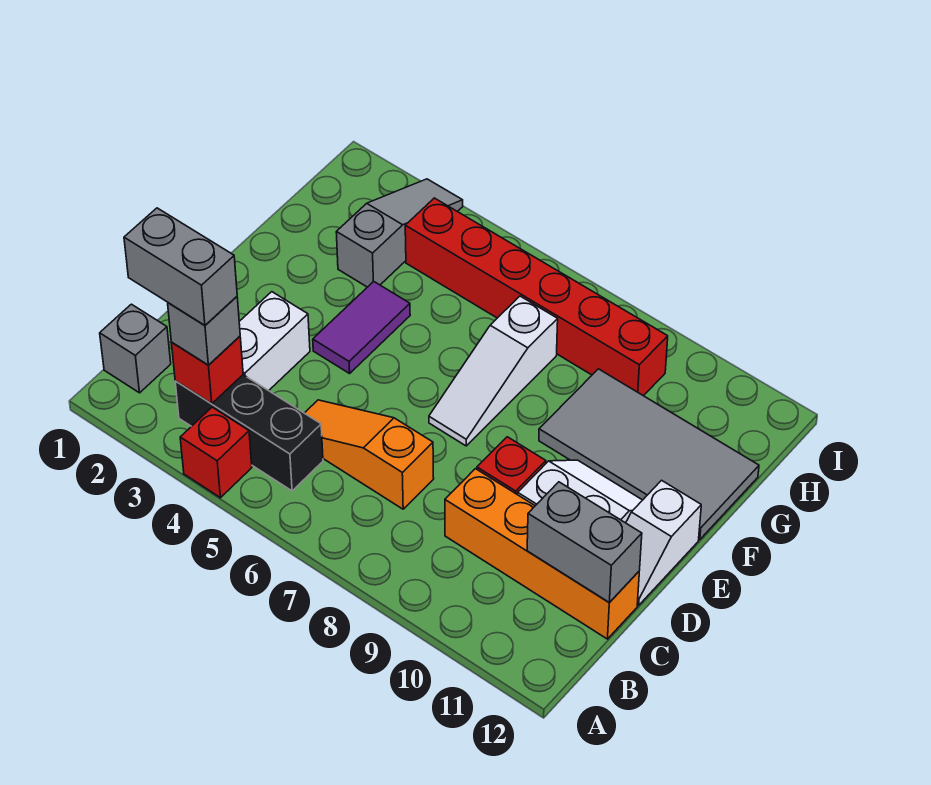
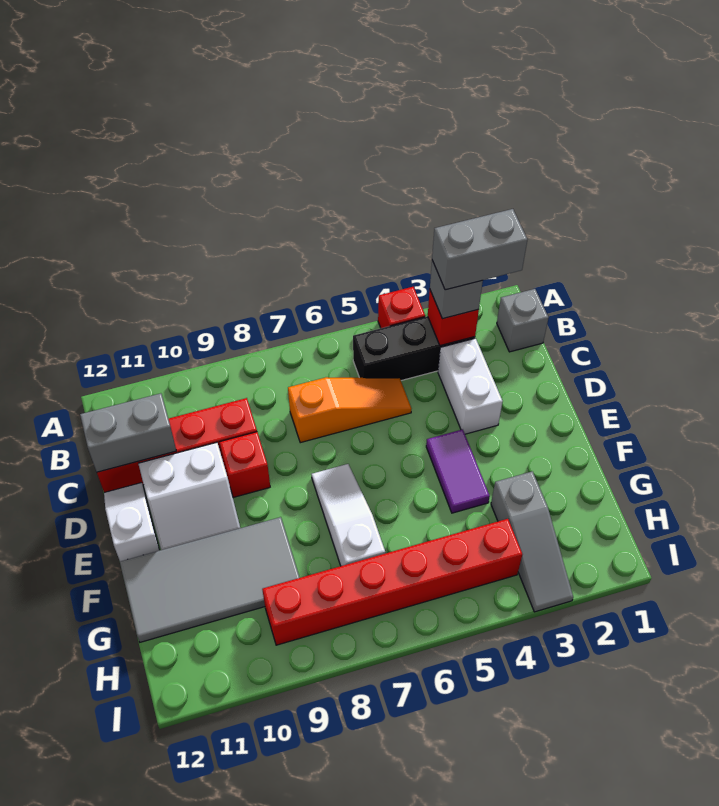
orange 1x4 brick [445,469,639,639] -> red 1x4 brick [97,398,257,493]

